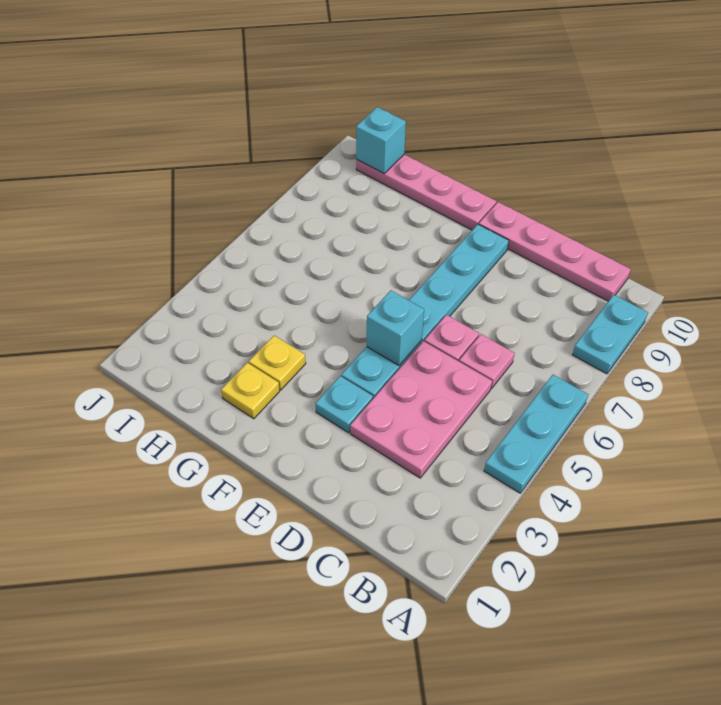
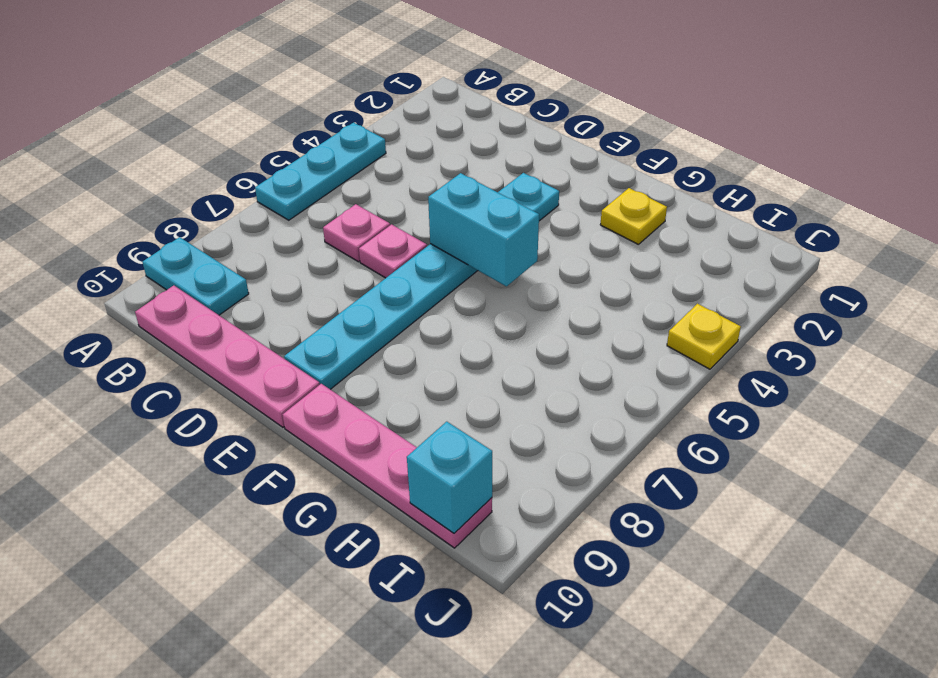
cyan 1x2 plate [572,295,648,374] -> cyan 1x2 plate turned to [143,237,249,315]
pink 2x3 plate [350,341,492,478] -> none
cyan 1x1 brick [367,291,424,365] -> cyan 1x2 brick [428,173,539,286]
yellow 1x1 plate [249,336,306,390] -> yellow 1x1 plate moved to [667,304,741,369]

